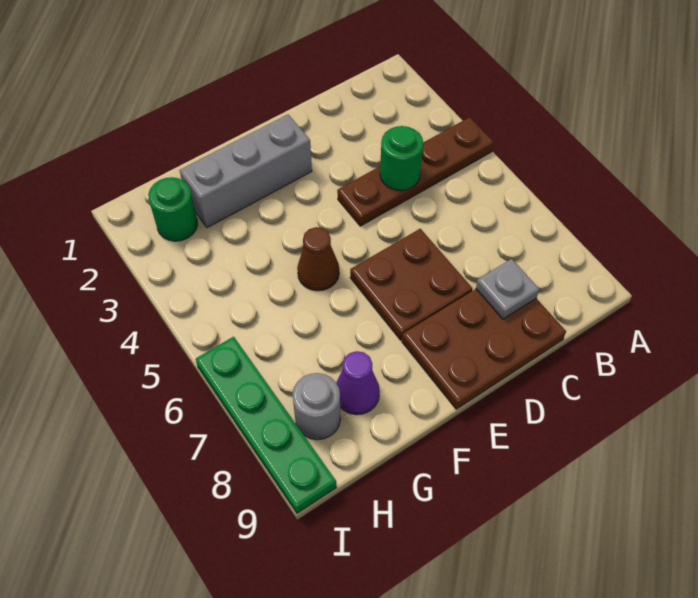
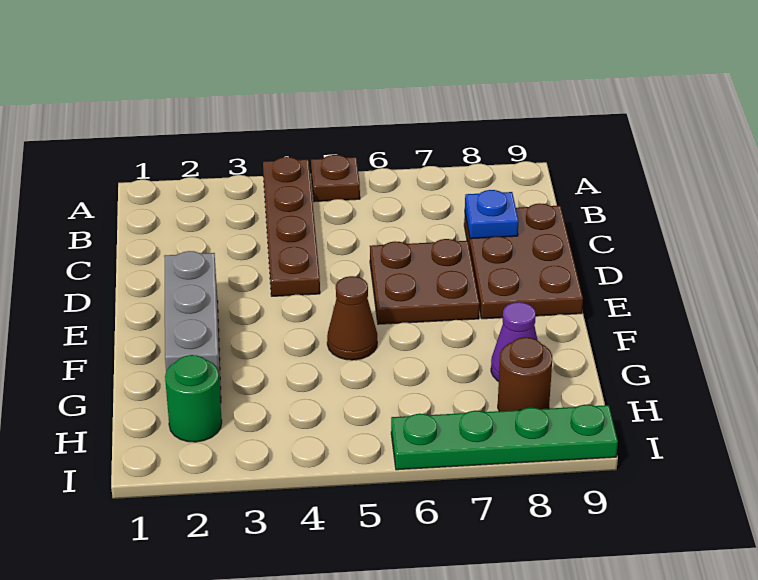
none -> brown 1x1 plate [311,155,360,202]
green 1x1 round brick [380,126,423,190] -> none
grey 1x1 plate [476,259,539,319] -> blue 1x1 plate [465,190,519,239]
grey 1x1 round brick [292,373,341,440] -> brown 1x1 round brick [498,337,552,411]

